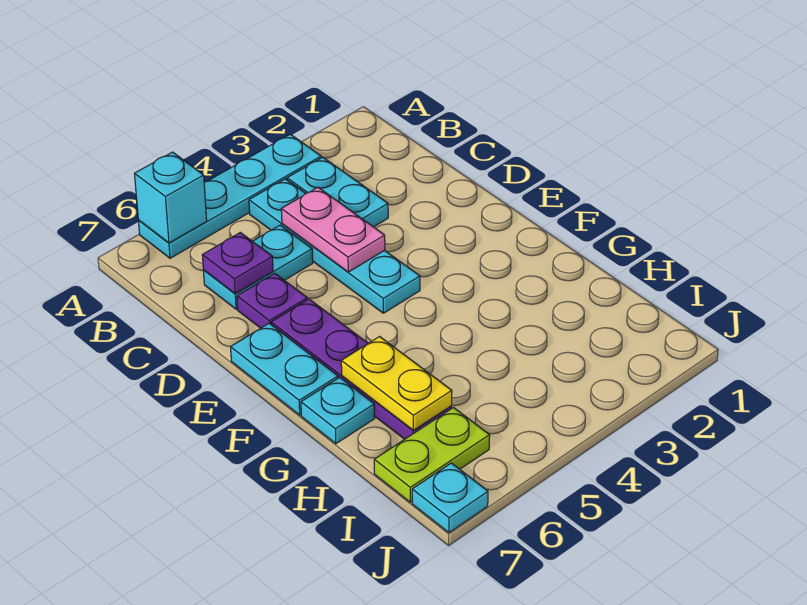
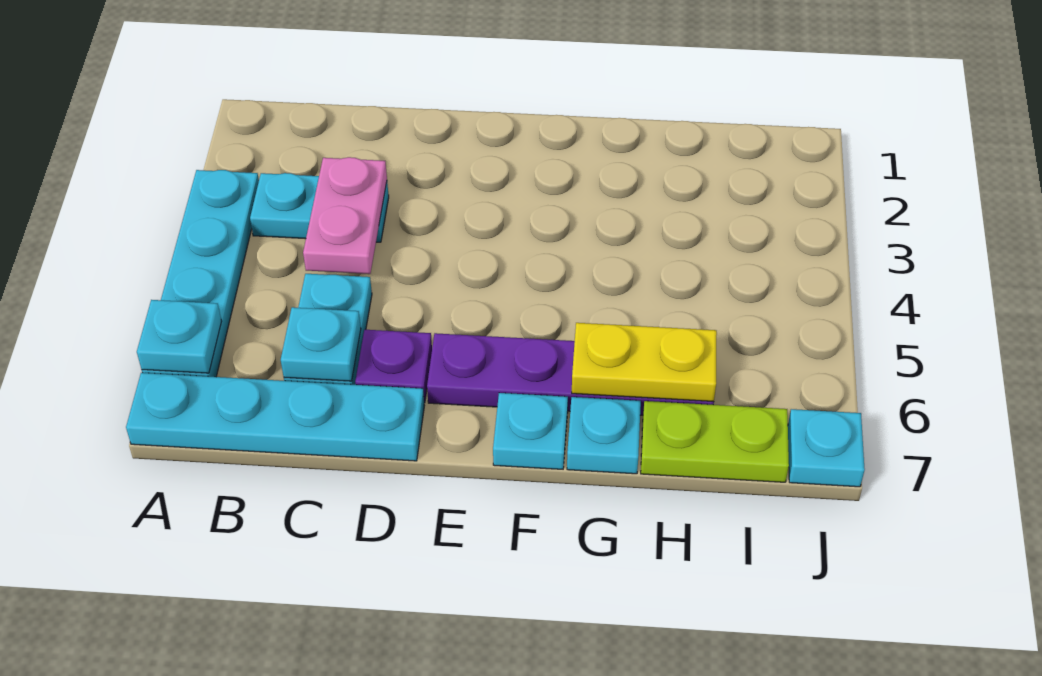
cyan 1x1 brick [135,152,207,243] -> cyan 1x1 plate [137,300,222,373]
cyan 1x4 plate [249,179,420,313] -> cyan 1x4 plate moved to [126,373,425,461]
pink 1x2 plate [281,187,385,272] -> pink 1x2 plate turned to [303,157,387,274]
purple 1x1 plate [202,232,273,294] -> cyan 1x1 plate [281,307,361,381]
cyan 1x2 plate [231,323,338,415] -> cyan 1x1 plate [493,393,568,469]
lime 1x2 plate [374,408,490,502] -> lime 1x2 plate turned to [641,401,789,482]

